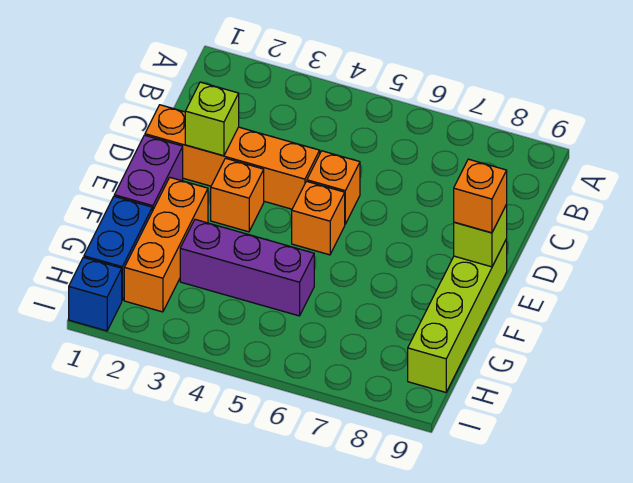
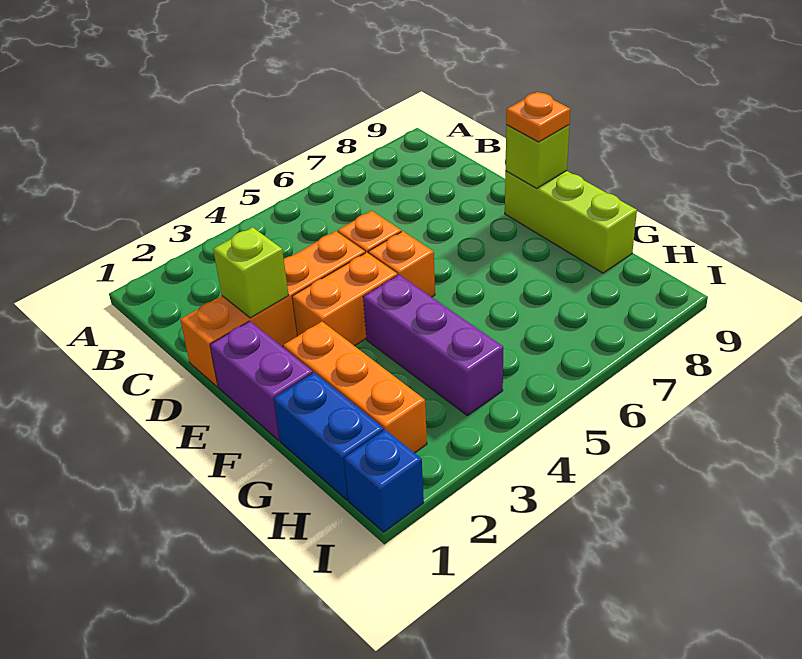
orange 1x1 brick [211,158,264,232] -> orange 1x2 brick [292,252,397,346]
lime 1x4 brick [408,239,507,392] -> lime 1x3 brick [505,171,637,273]
orange 1x1 brick [454,159,507,233] -> orange 1x1 plate [506,92,570,142]
purple 1x3 brick [180,219,314,316] -> purple 1x3 brick turned to [363,275,503,416]

